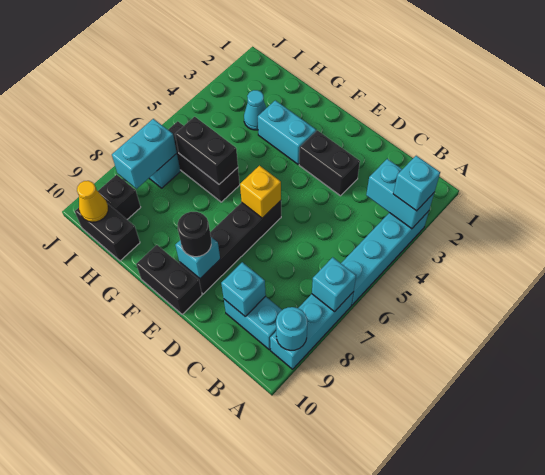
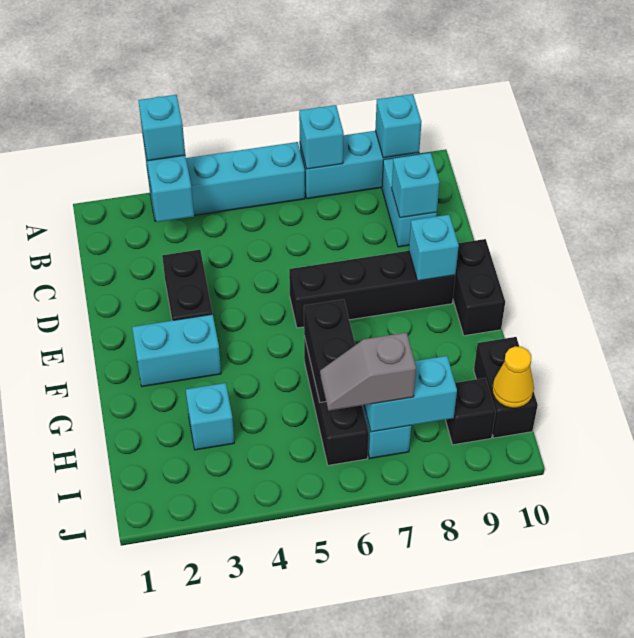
cyan 1x1 round brick [276,307,308,350] -> cyan 1x1 brick [375,94,421,158]
yellow 1x1 brick [240,166,281,218] -> none
black 1x1 round brick [178,212,211,257] -> none
cyan 1x2 brick [258,100,316,164] -> cyan 1x2 brick turned to [132,314,221,387]
cyan 1x1 cone [244,90,266,130] -> cyan 1x1 brick [186,383,234,450]
none -> grey 1x2 slope [320,333,416,411]

